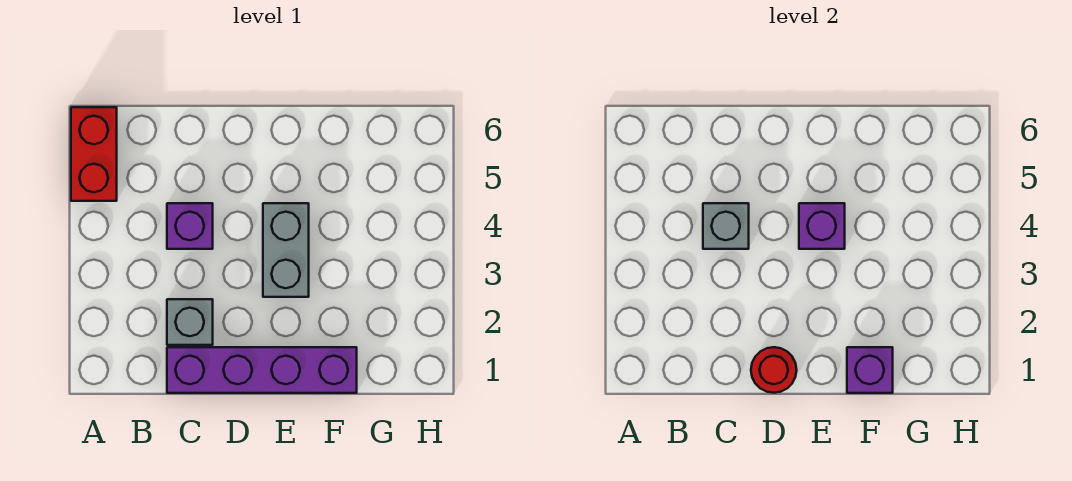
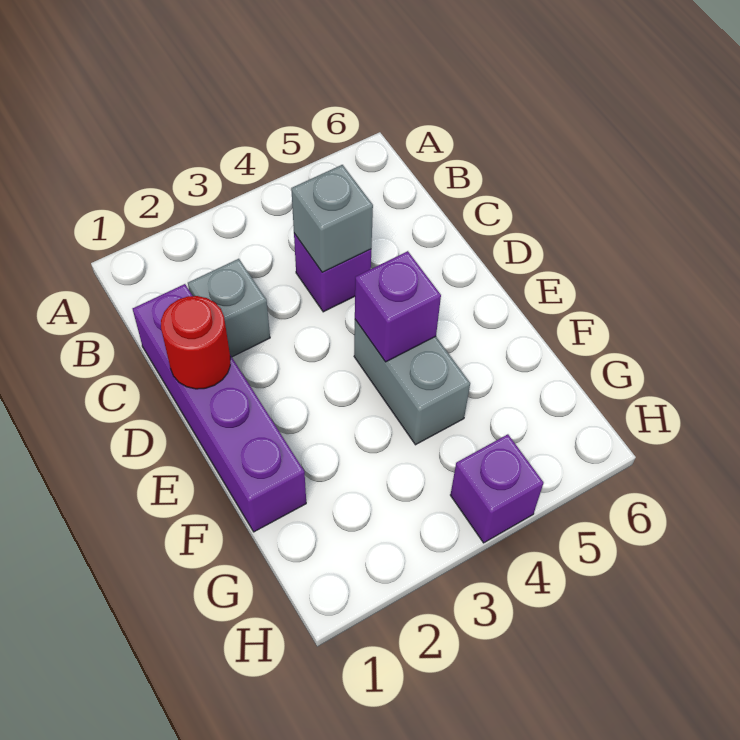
red 1x2 brick [71,107,117,201] -> none
grey 1x2 brick [263,203,309,297] -> grey 1x2 brick turned to [354,320,470,445]
purple 1x1 brick [847,347,893,393] -> purple 1x1 brick moved to [451,434,544,543]

